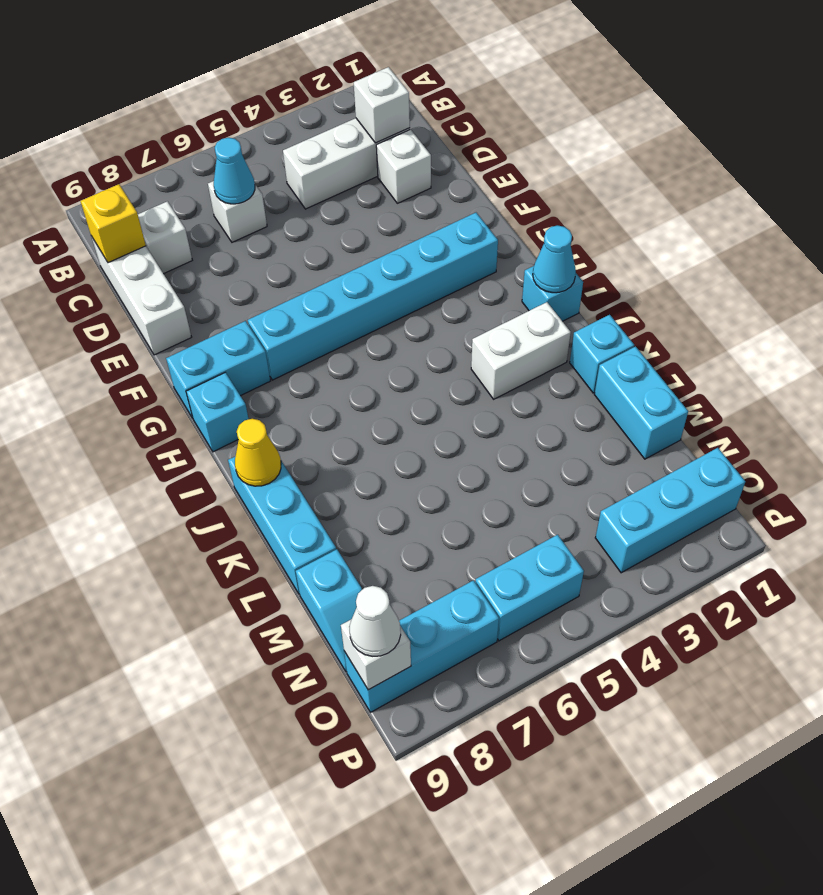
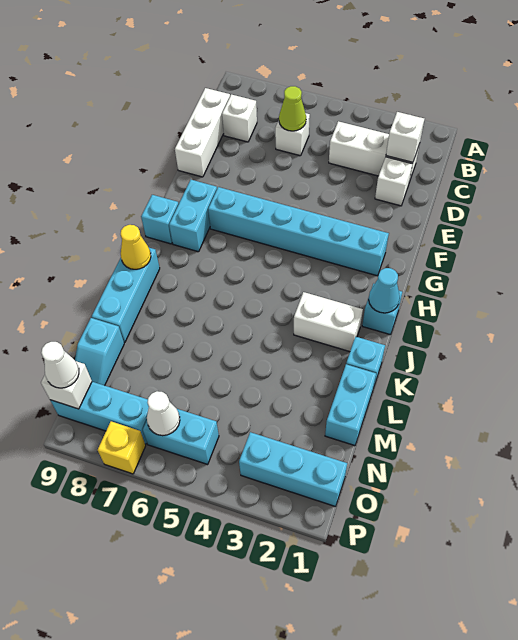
cyan 1x1 cone [214,138,255,204] -> lime 1x1 cone [279,86,306,131]
yellow 1x1 brick [81,184,146,263] -> yellow 1x1 brick moved to [98,421,146,474]
cyan 1x2 brick [166,321,270,418] -> cyan 1x2 brick turned to [169,180,217,252]
none -> white 1x1 cone [147,391,180,436]

